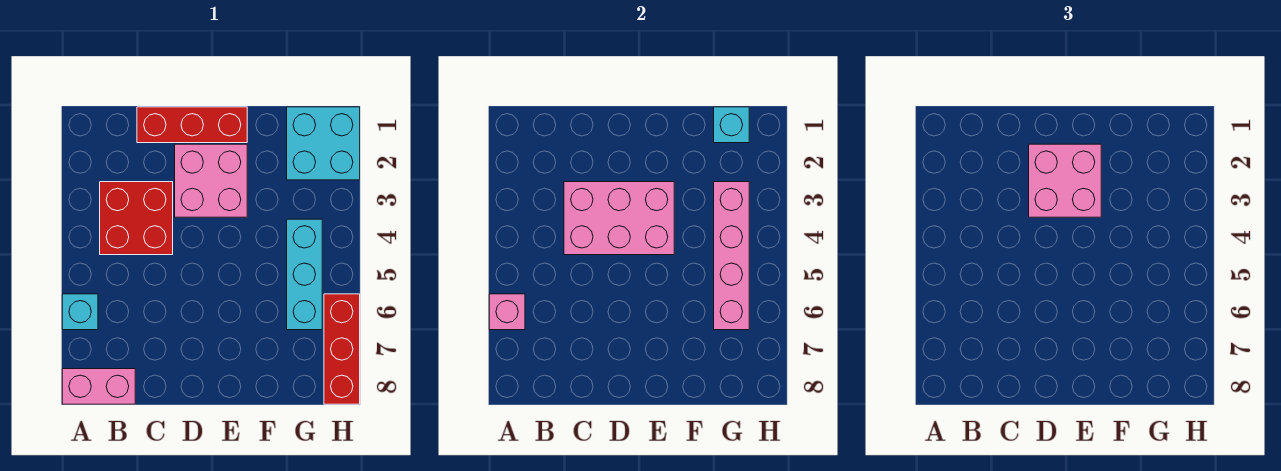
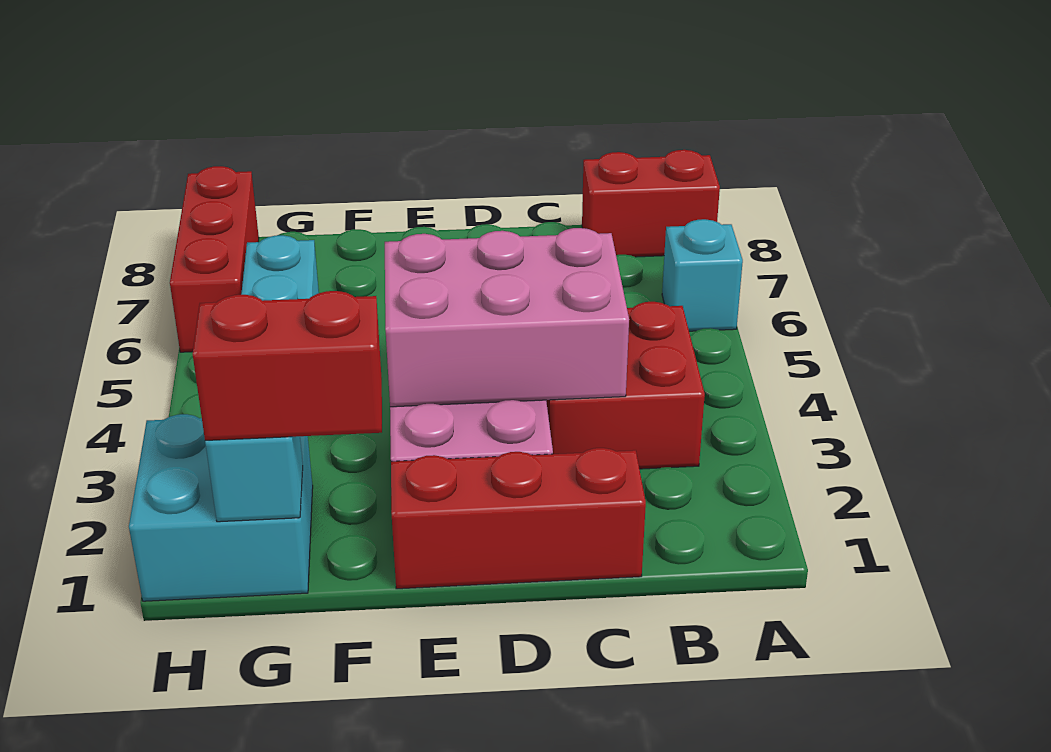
pink 1x1 brick [489,294,525,330] -> none
pink 1x2 brick [62,369,135,404] -> red 1x2 brick [582,150,720,257]
pink 2x2 brick [1029,144,1101,217] -> none
none -> red 1x2 brick [193,291,382,440]
pink 1x4 brick [714,182,749,330] -> none

